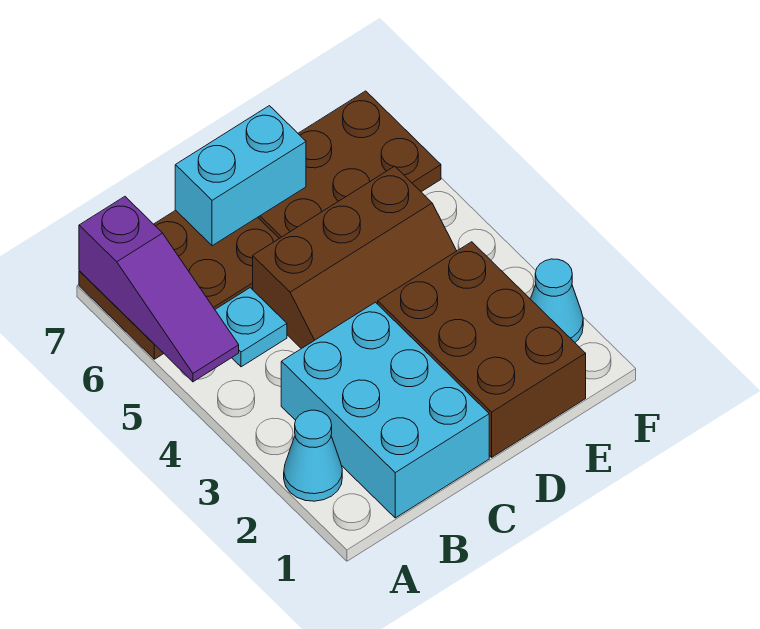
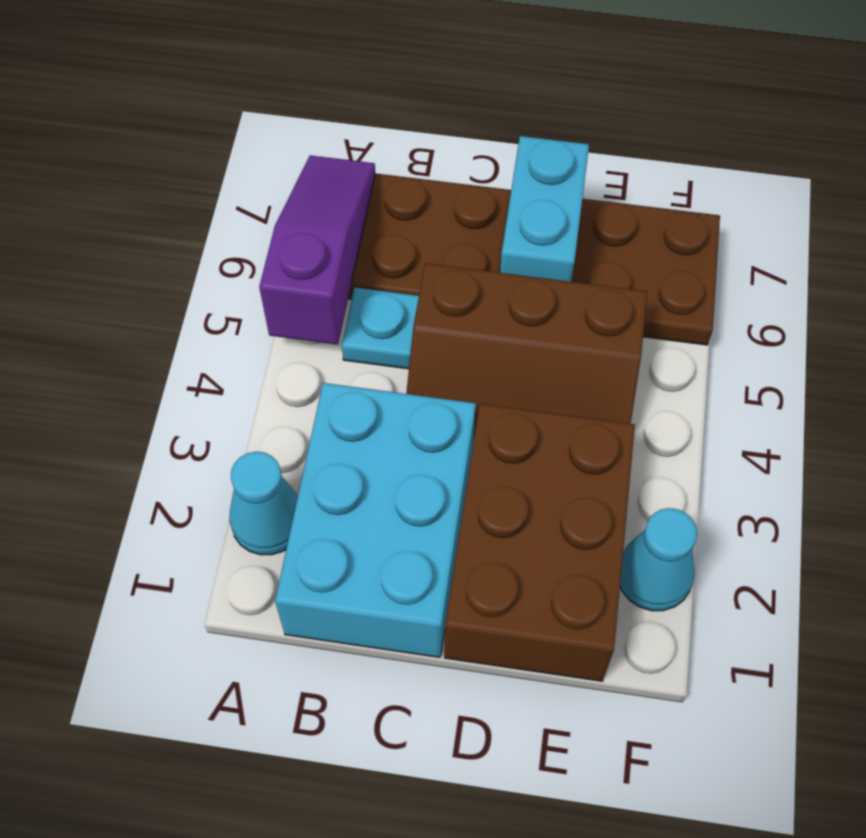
purple 1x3 slope [79,197,239,382] -> purple 1x3 slope turned to [259,155,375,345]
cyan 1x2 brick [175,106,306,246] -> cyan 1x2 brick turned to [500,136,589,282]

